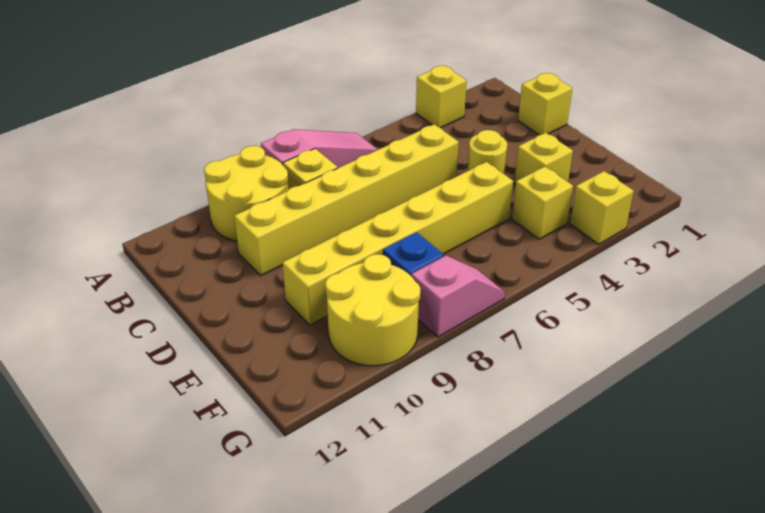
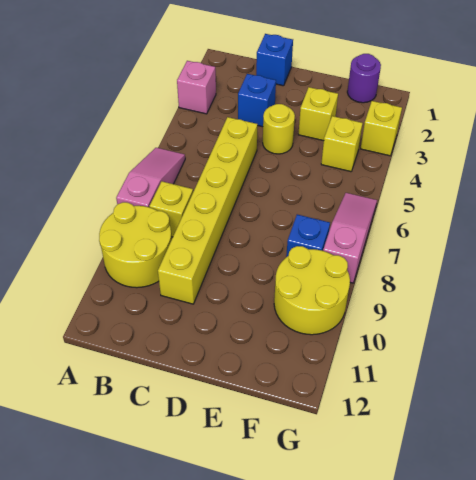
yellow 1x1 brick [416,65,467,128] -> pink 1x1 brick [177,61,216,114]
yellow 1x1 brick [518,73,572,135] -> blue 1x1 brick [256,34,293,86]
none -> blue 1x1 brick [238,74,276,127]
yellow 1x6 brick [283,162,513,325] -> none
none -> purple 1x1 round brick [347,54,381,103]
pink 1x2 slope [411,256,505,337] -> pink 1x3 slope [323,193,377,283]

